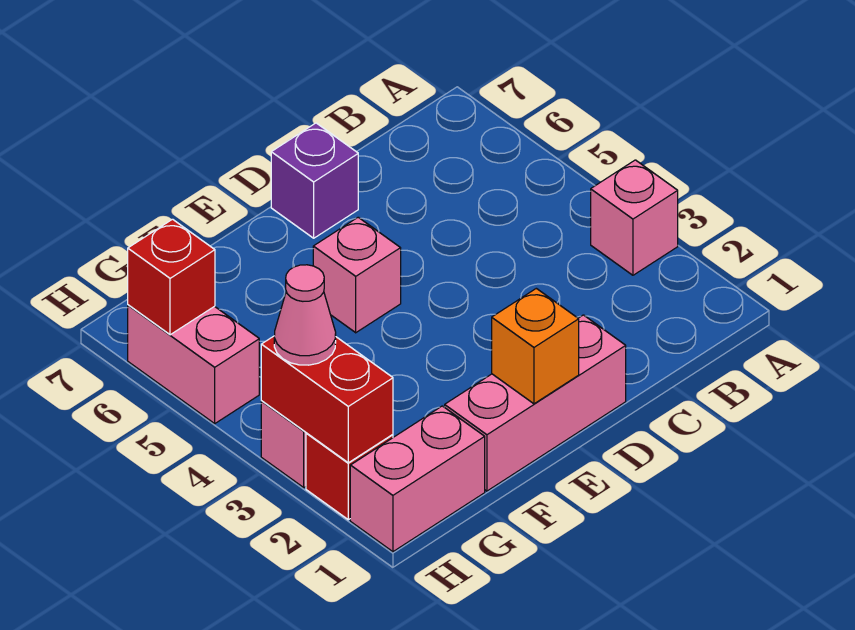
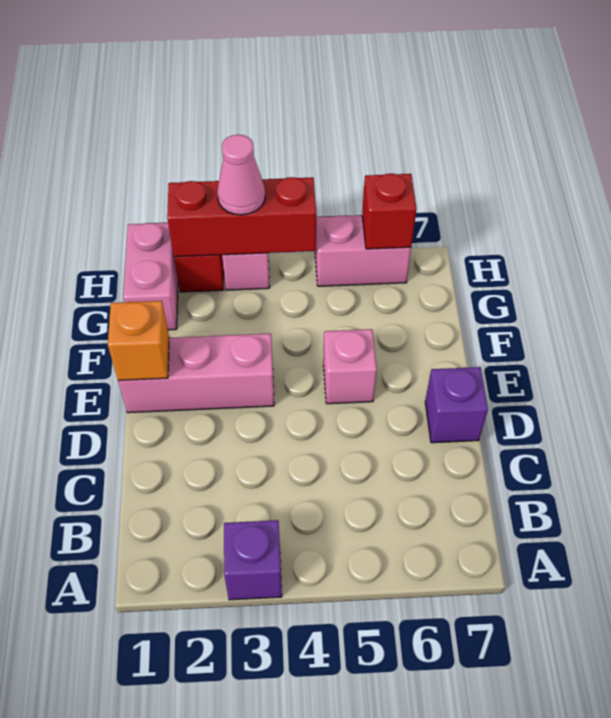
pink 1x1 brick [591,160,678,275] -> purple 1x1 brick [224,520,282,600]
pink 1x3 brick [445,315,626,491] -> pink 1x3 brick turned to [118,334,274,413]
red 1x2 brick [261,336,393,463] -> red 1x3 brick [167,177,316,257]

